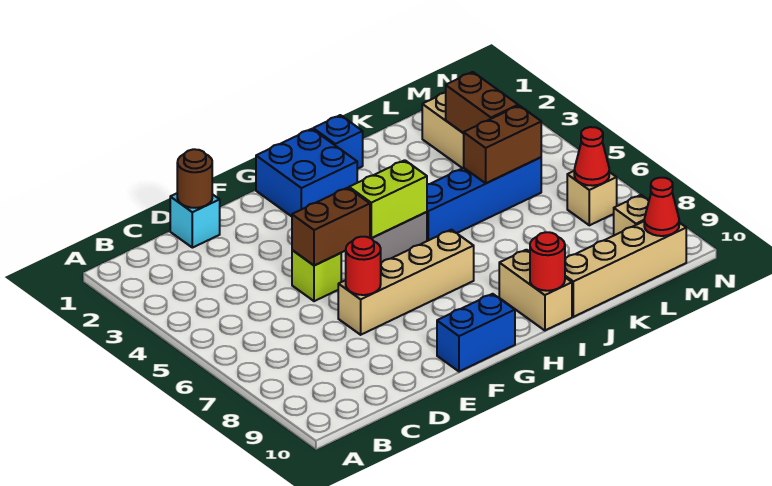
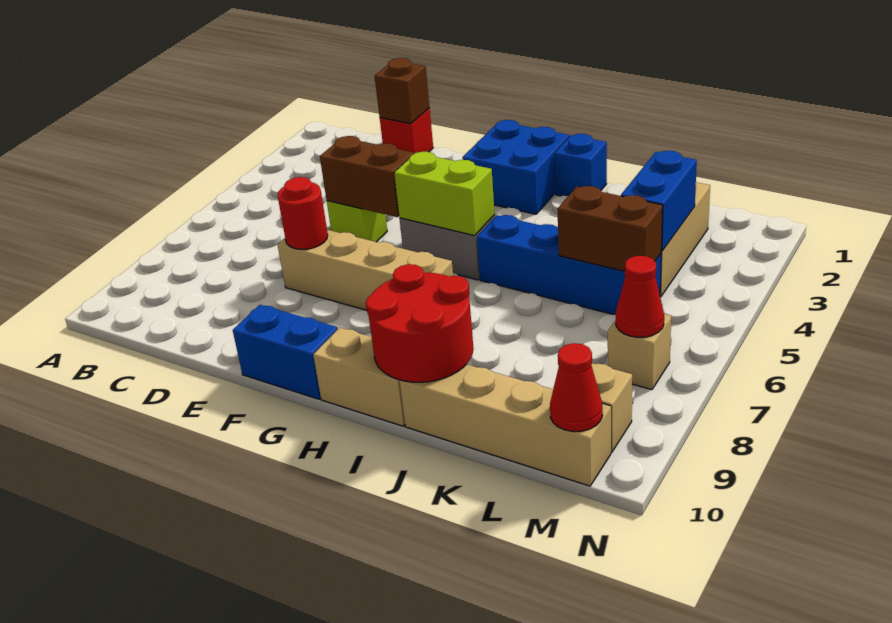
cyan 1x1 brick [170,193,220,248] -> red 1x1 brick [380,108,433,153]
brown 1x1 round brick [177,149,212,208] -> brown 1x1 brick [375,58,430,124]
tan 1x2 brick [499,250,572,330] -> tan 1x2 brick turned to [313,328,405,426]
red 1x1 round brick [530,232,565,291] -> red 2x2 round brick [366,264,473,382]
brown 1x2 brick [446,72,518,133] -> blue 1x2 brick [621,151,697,251]

